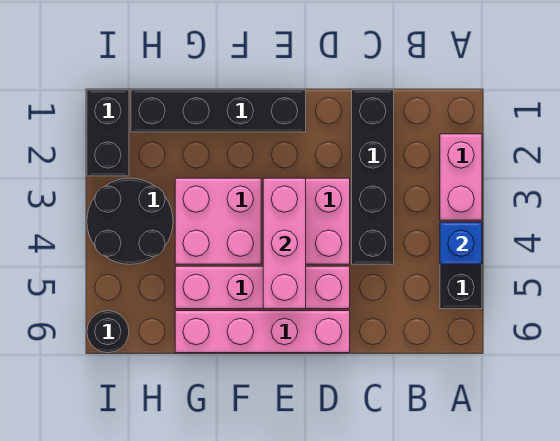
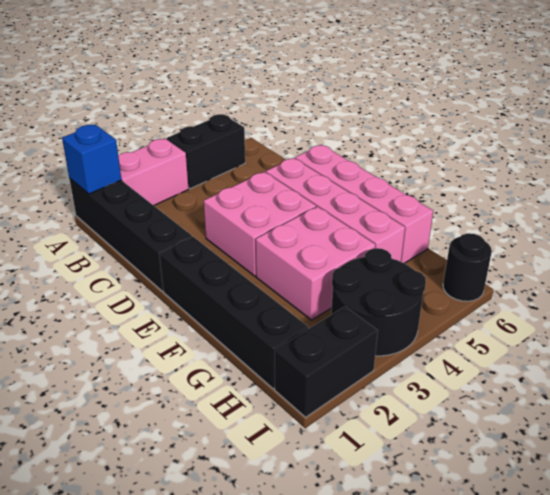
blue 1x1 brick [440,222,482,264] -> blue 1x1 brick moved to [62,125,121,194]
black 1x4 brick [352,90,394,264] -> black 1x4 brick turned to [69,178,192,292]
pink 1x3 brick [263,178,306,309] -> none

